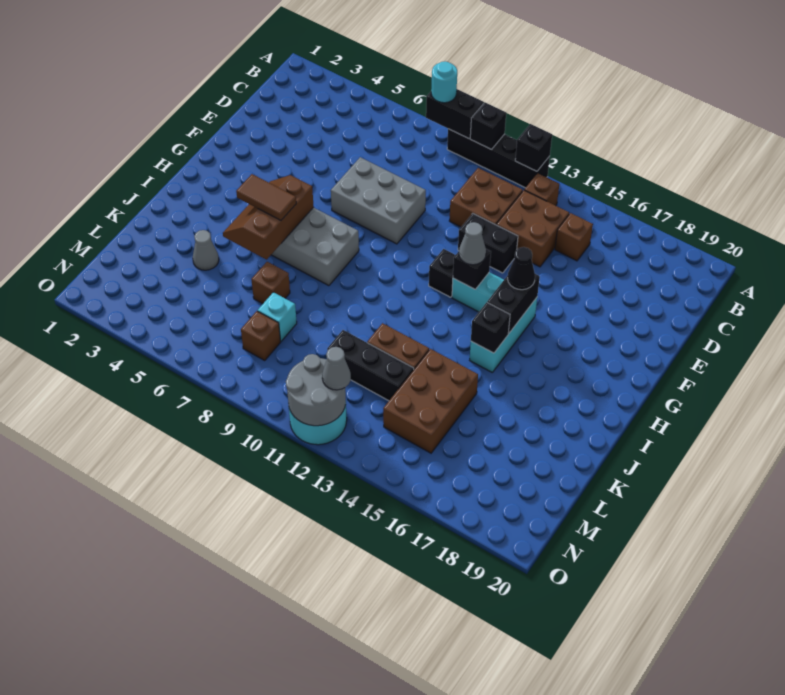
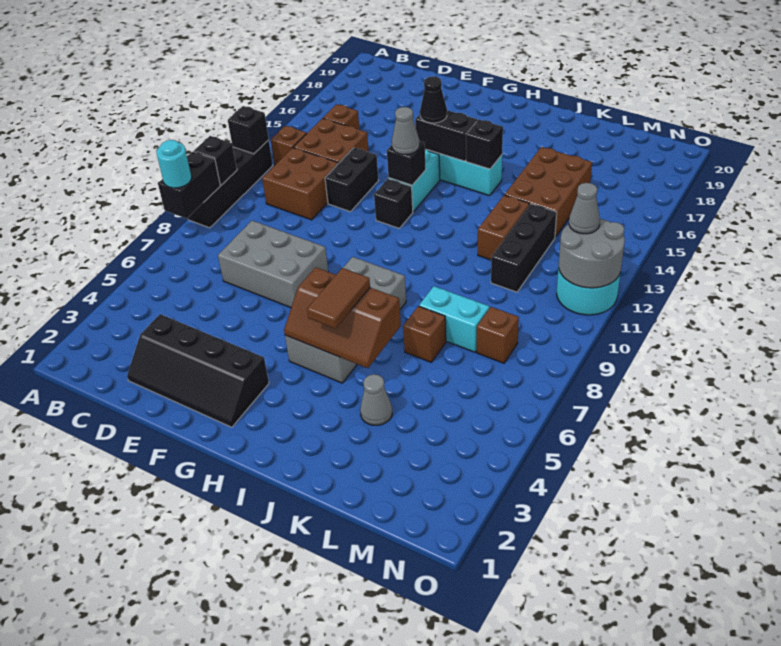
none -> black 2x4 slope [127,314,269,427]
grey 2x3 brick [331,157,426,244] -> grey 2x3 brick turned to [218,221,328,308]
brown 2x3 brick [383,349,478,453] -> brown 2x3 brick turned to [505,147,592,237]
cyan 1x1 brick [258,292,297,341] -> cyan 1x2 brick [419,286,489,352]

